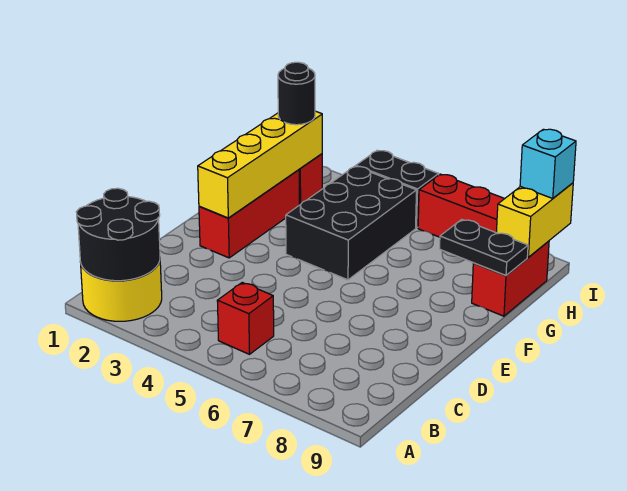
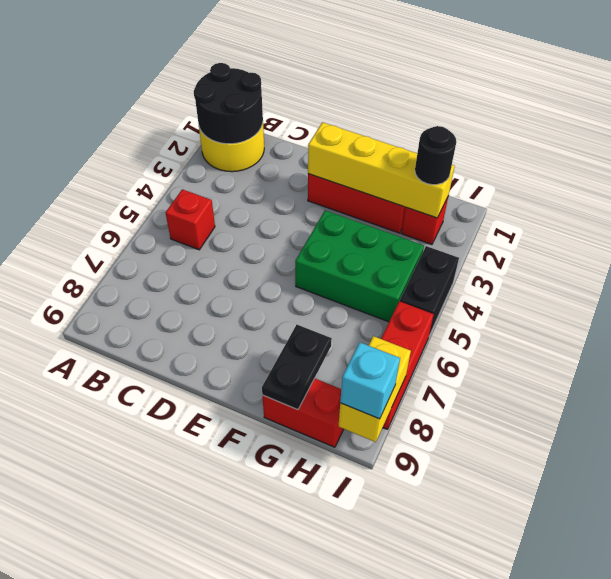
black 2x3 brick [286,166,417,280] -> green 2x3 brick [295,210,424,322]
yellow 1x2 brick [496,183,573,257] -> yellow 1x2 brick turned to [339,336,411,442]

